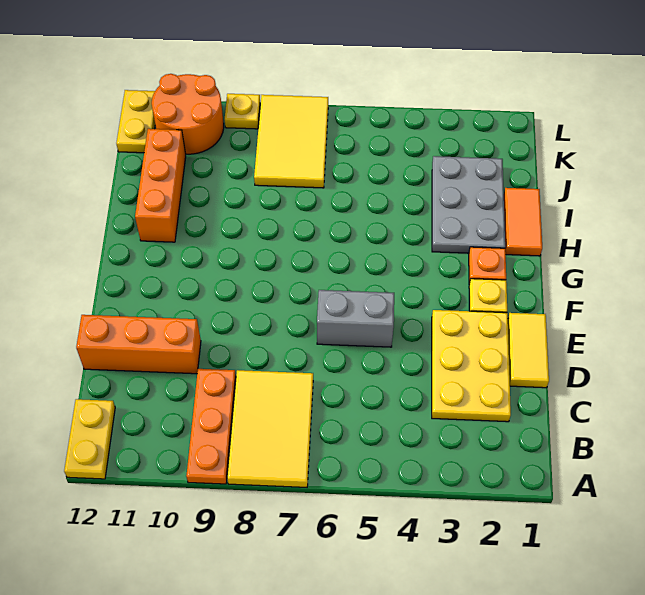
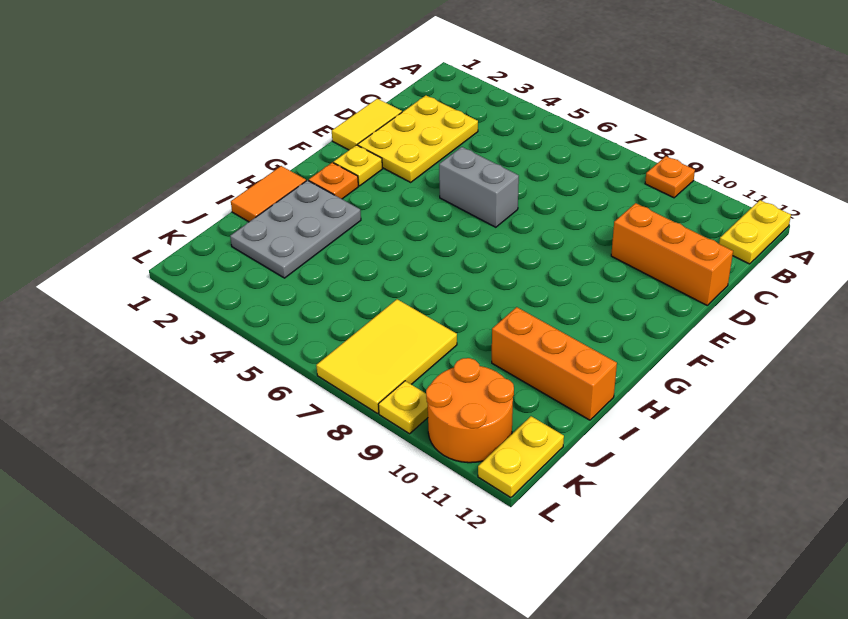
yellow 2x3 tile [227,370,313,487] -> none
orange 1x3 plate [186,369,236,484] -> orange 1x1 plate [645,156,695,198]
orange 1x3 brick [135,129,186,242] -> orange 1x3 brick turned to [492,307,617,420]

